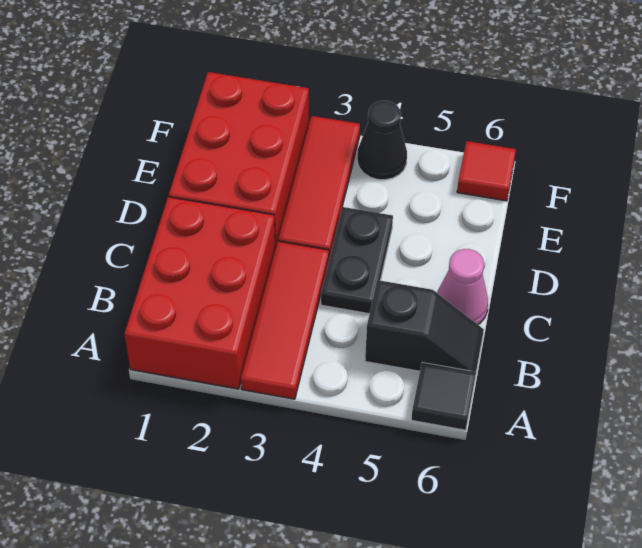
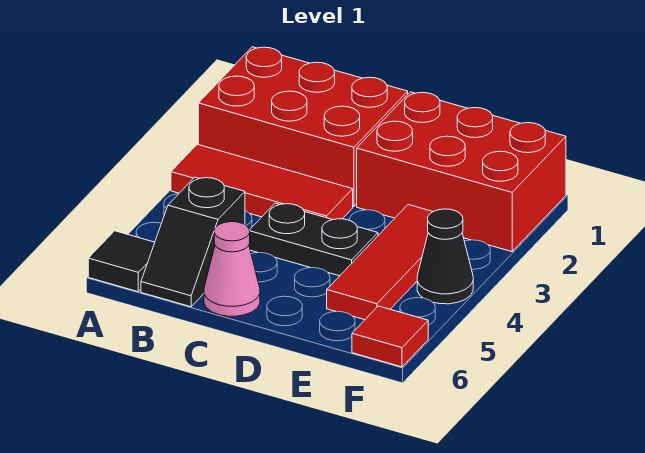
red 1x3 tile [278,116,360,258] -> red 1x3 tile turned to [327,205,433,320]

